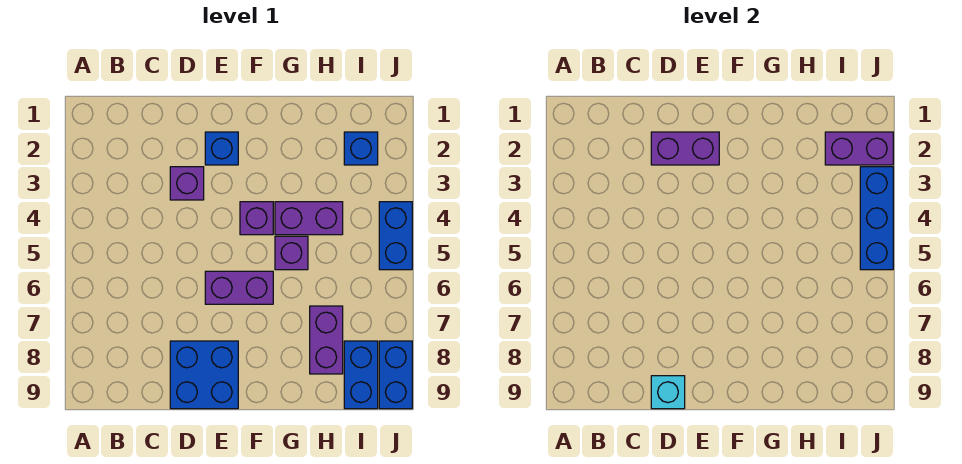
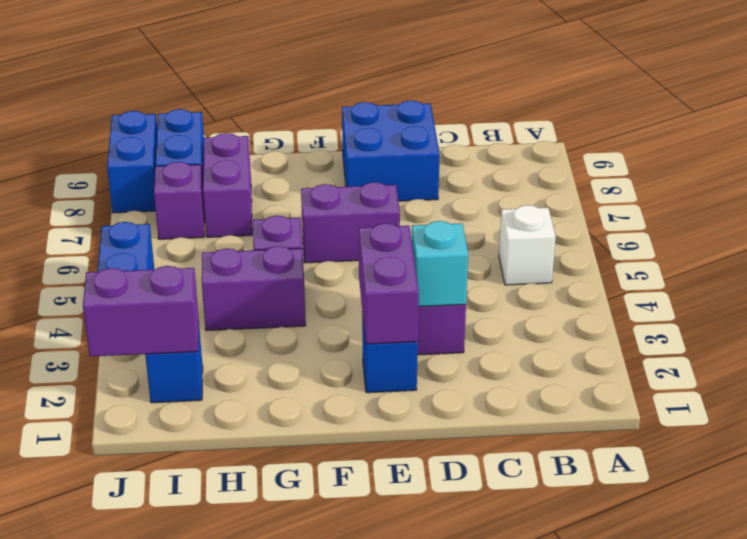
none -> white 1x1 brick [499,205,556,285]
purple 1x2 brick [651,132,719,165] -> purple 1x2 brick turned to [359,223,419,344]
cyan 1x1 brick [651,376,685,409] -> cyan 1x1 brick moved to [412,221,468,307]
purple 1x1 brick [240,202,273,235] -> purple 1x1 brick moved to [154,162,205,239]
blue 1x3 brick [860,167,893,270] -> none

